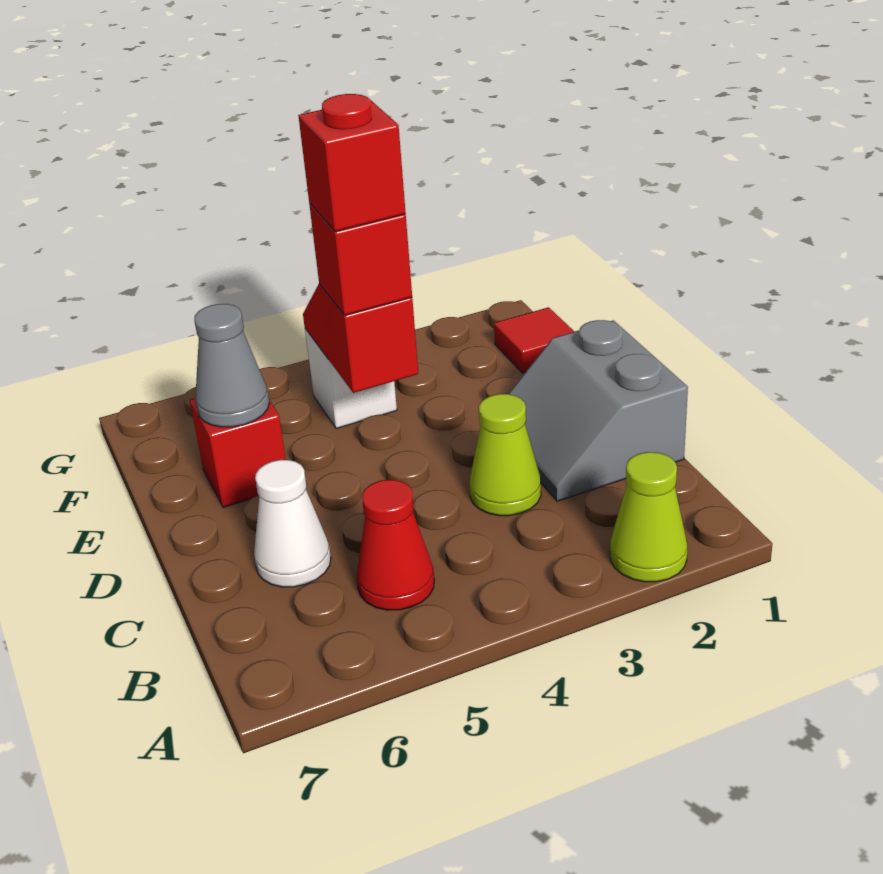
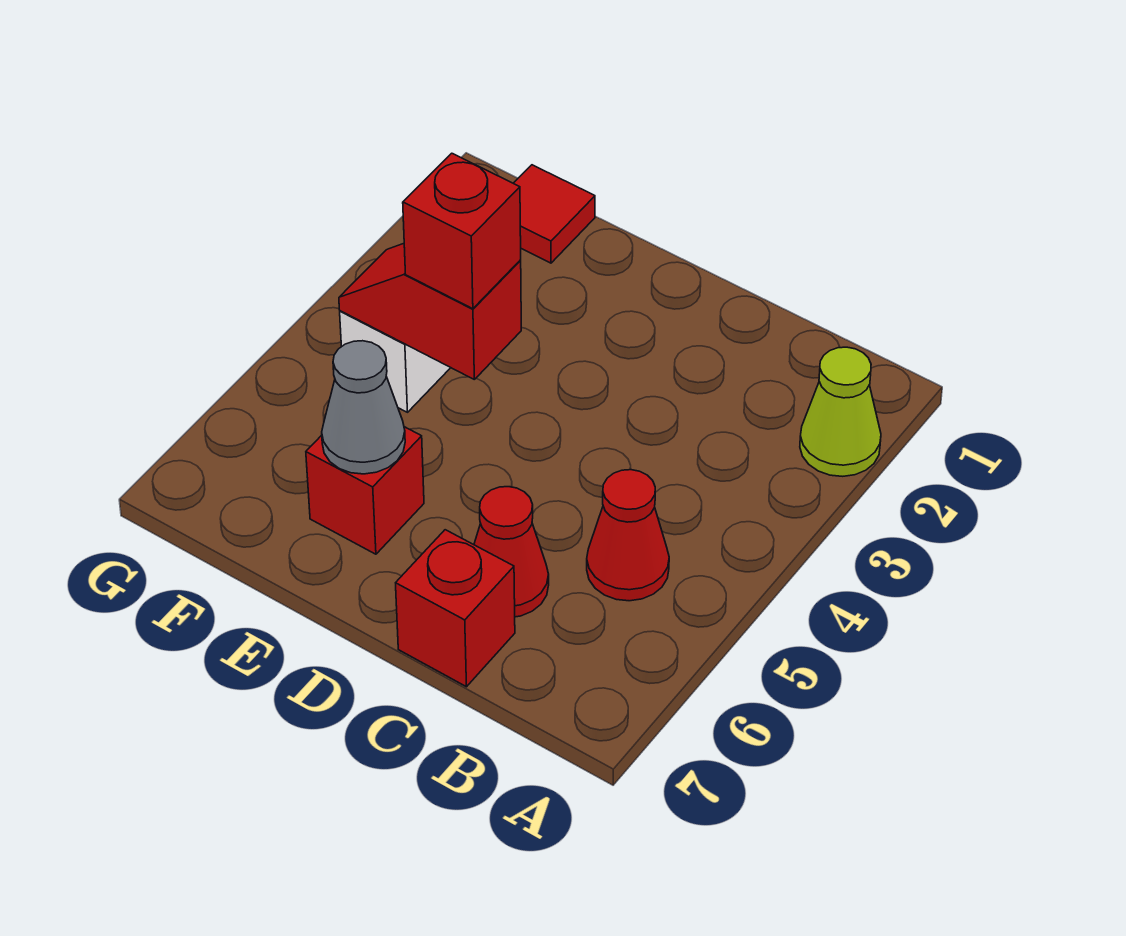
grey 2x2 slope [509,320,688,501] -> none
lime 1x1 cone [470,394,541,516] -> none
white 1x1 cone [254,460,331,587] -> red 1x1 cone [474,487,549,617]
red 1x1 brick [298,94,406,232] -> red 1x1 brick moved to [396,530,515,687]

